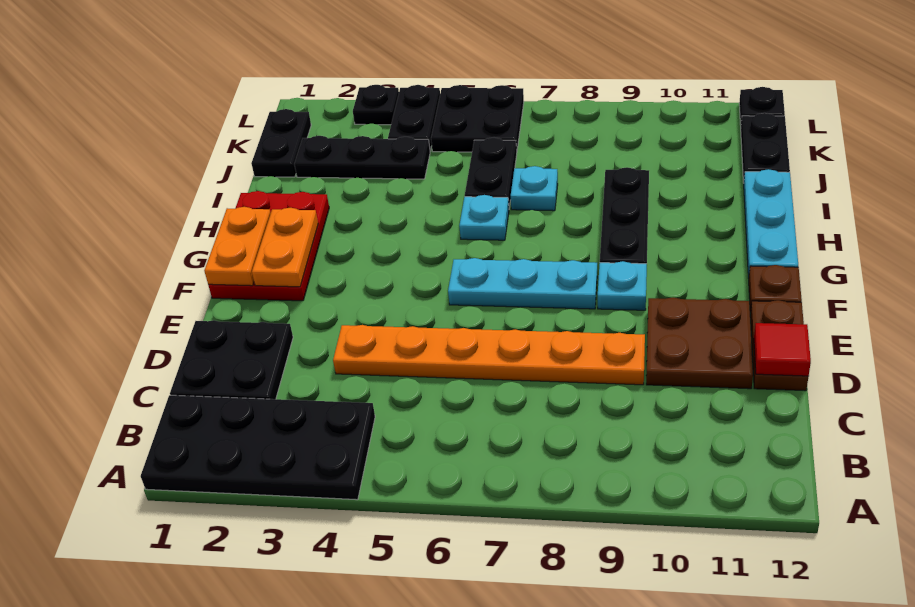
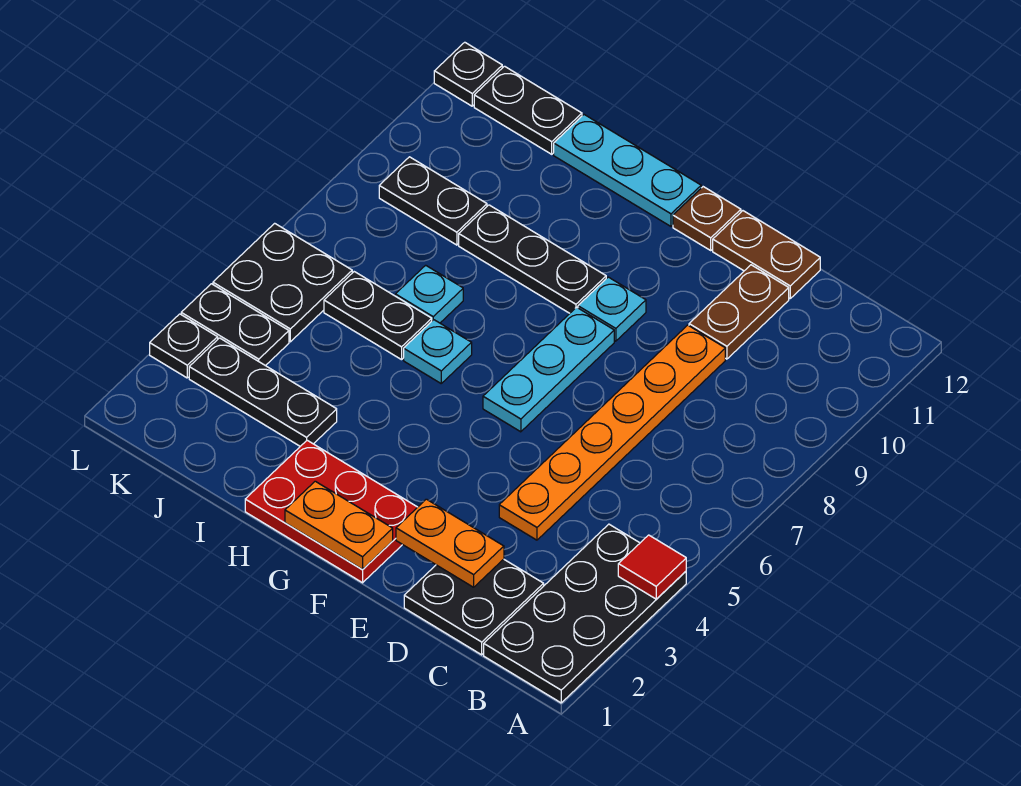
brown 2x2 plate [646,297,753,389] -> brown 1x2 plate [689,265,789,359]
red 1x1 tile [754,323,811,376] -> red 1x1 tile moved to [618,535,686,599]
orange 1x2 plate [252,208,318,287] -> orange 1x2 plate moved to [396,499,504,587]
black 1x2 plate [251,109,311,177] -> black 1x2 plate moved to [379,157,487,245]
black 1x3 plate [294,136,430,179] -> black 1x3 plate turned to [189,338,337,446]

